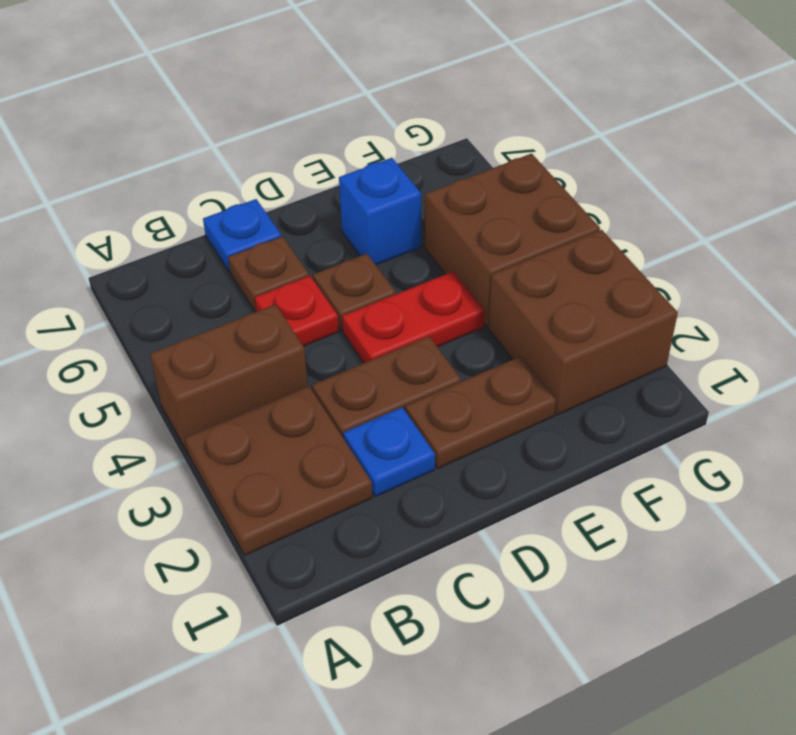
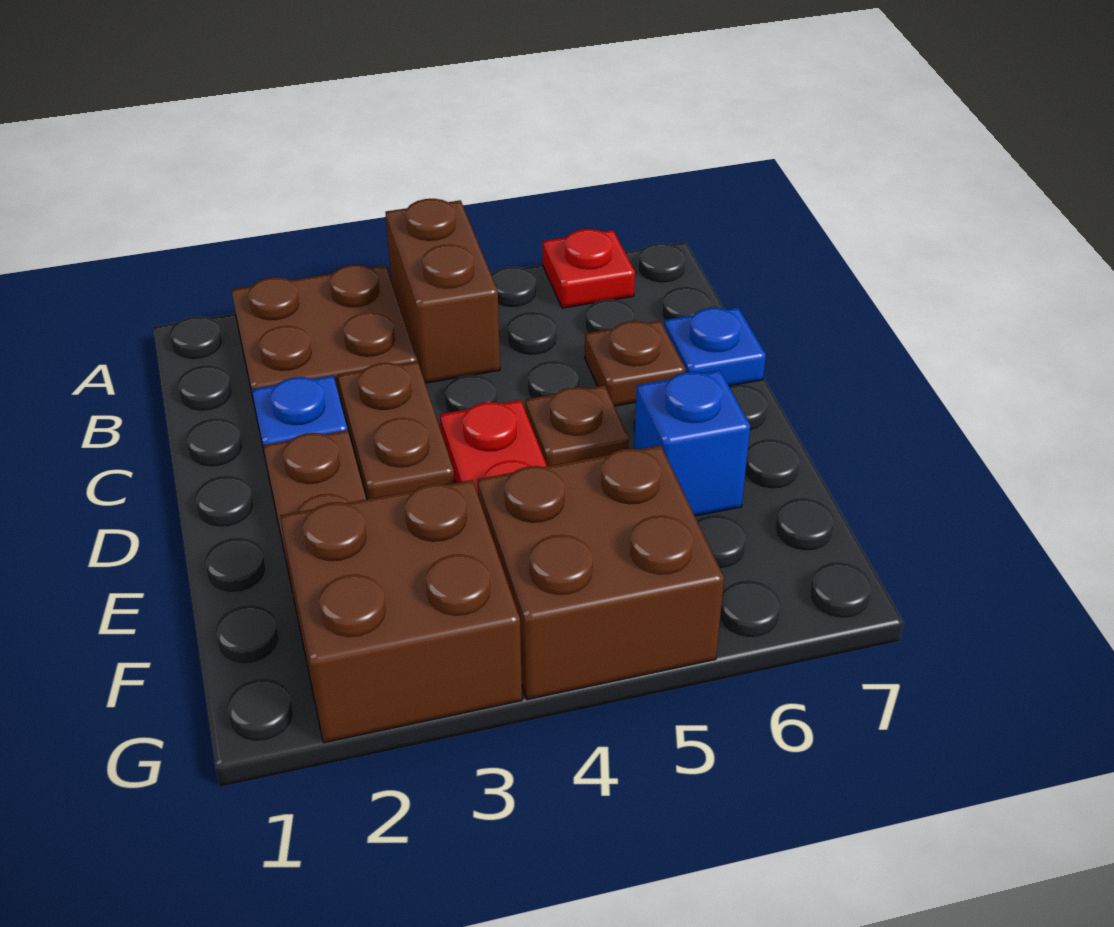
red 1x1 plate [255,276,339,346] -> red 1x1 plate moved to [543,229,635,308]

